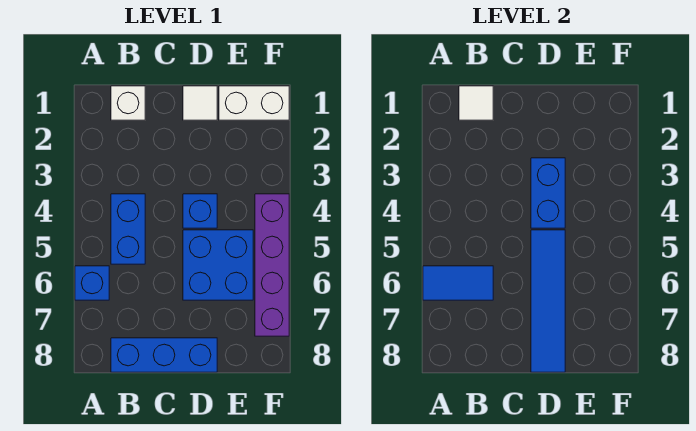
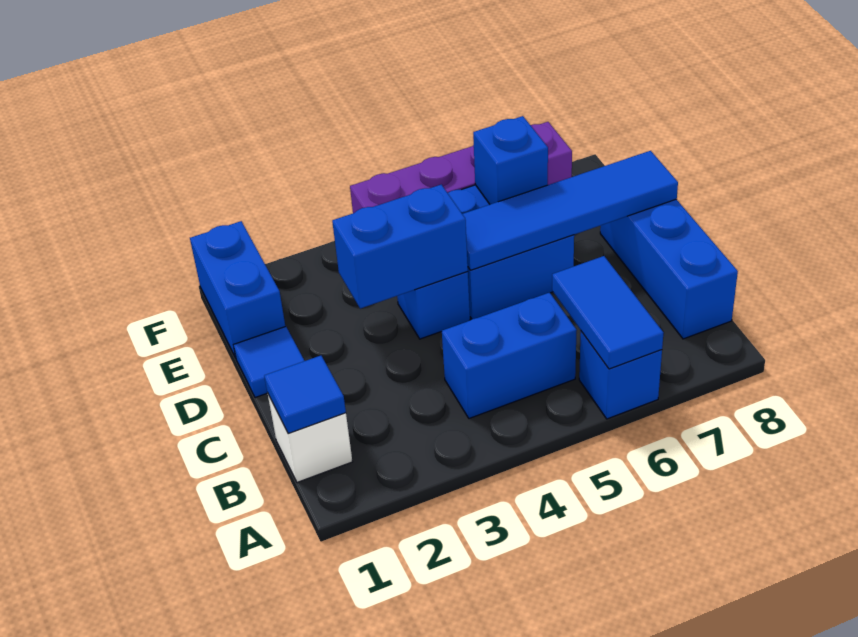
white 1x1 tile [459,86,493,120] -> blue 1x1 tile [264,356,346,434]
white 1x1 tile [183,86,217,120] -> blue 1x1 tile [234,326,304,398]
white 1x2 brick [219,86,289,120] -> blue 1x2 brick [190,221,285,358]
none -> blue 1x1 brick [473,116,548,204]

